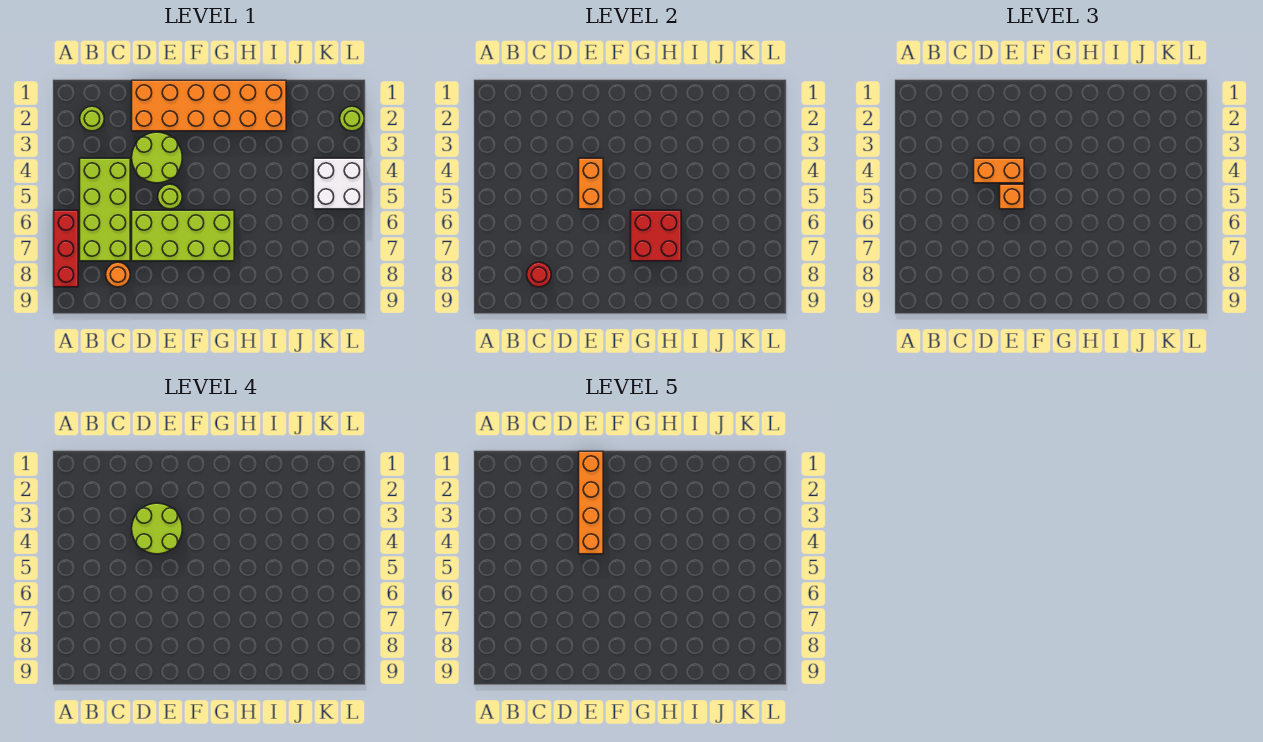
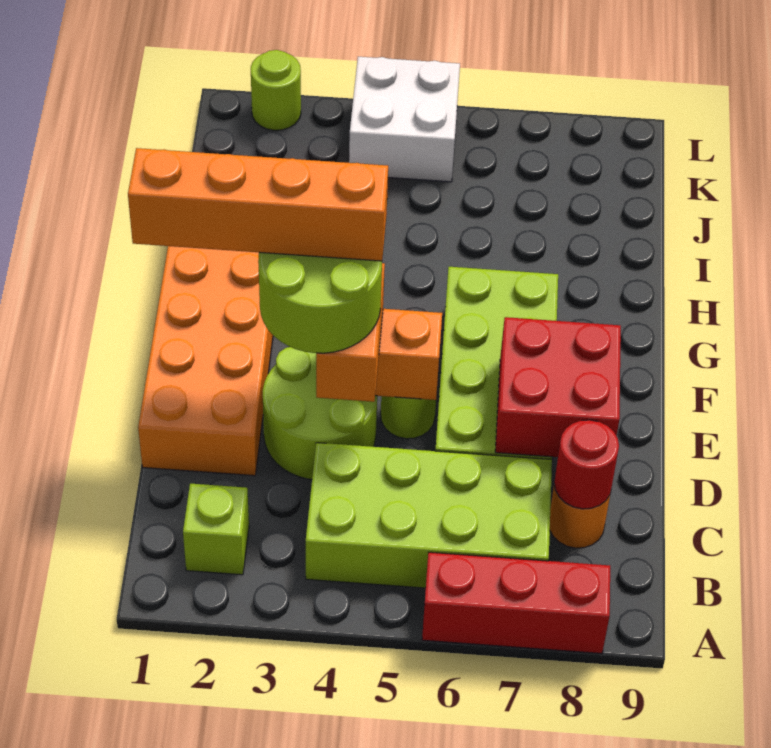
lime 1x1 round brick [80,106,104,131] -> lime 1x1 brick [183,484,249,575]
orange 1x1 brick [1000,184,1024,209] -> none
red 2x2 brick [631,210,681,261] -> red 2x2 brick moved to [495,317,621,457]

